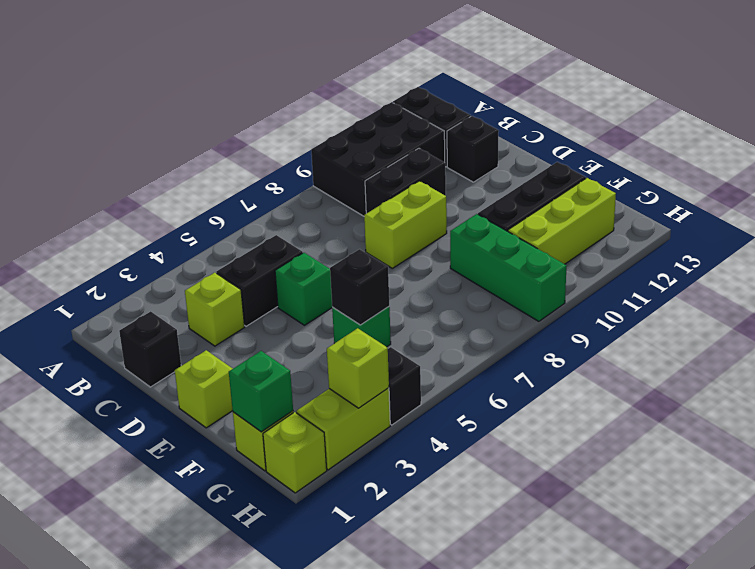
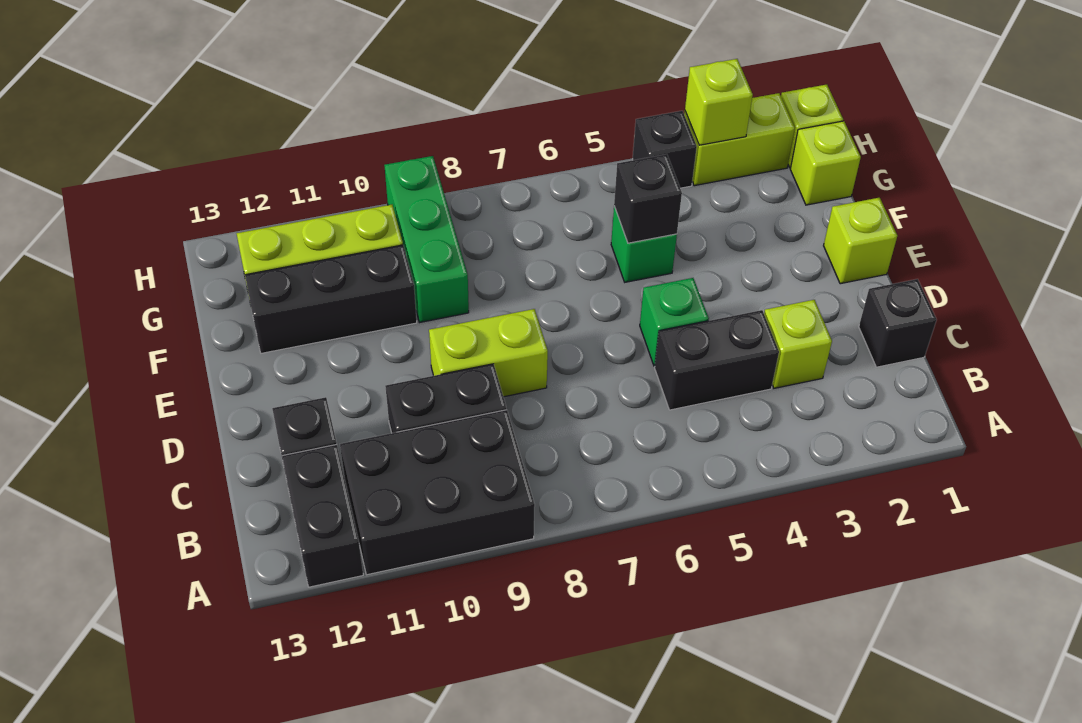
green 1x1 brick [229,351,293,432] -> none

